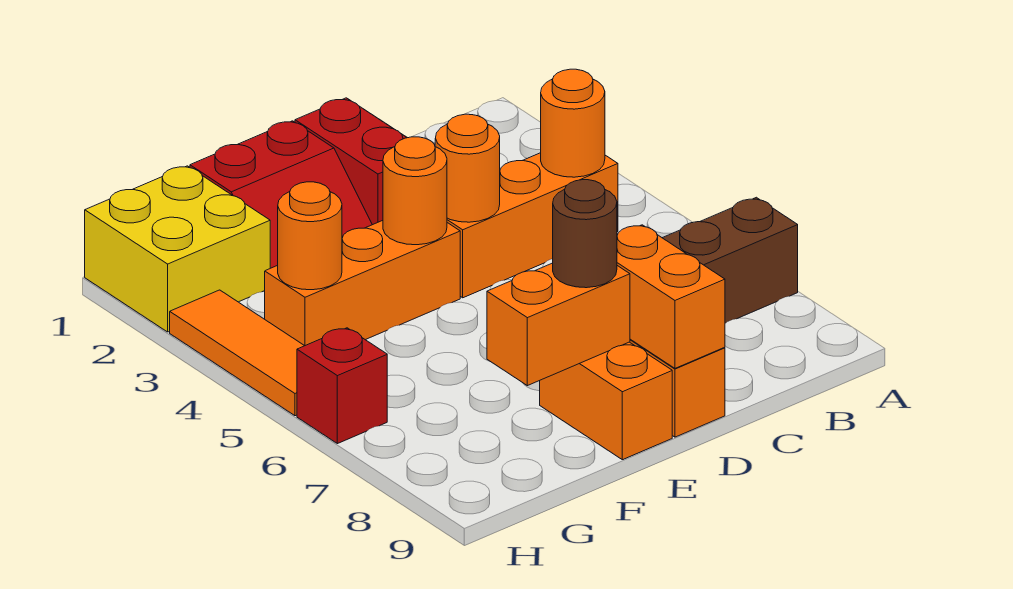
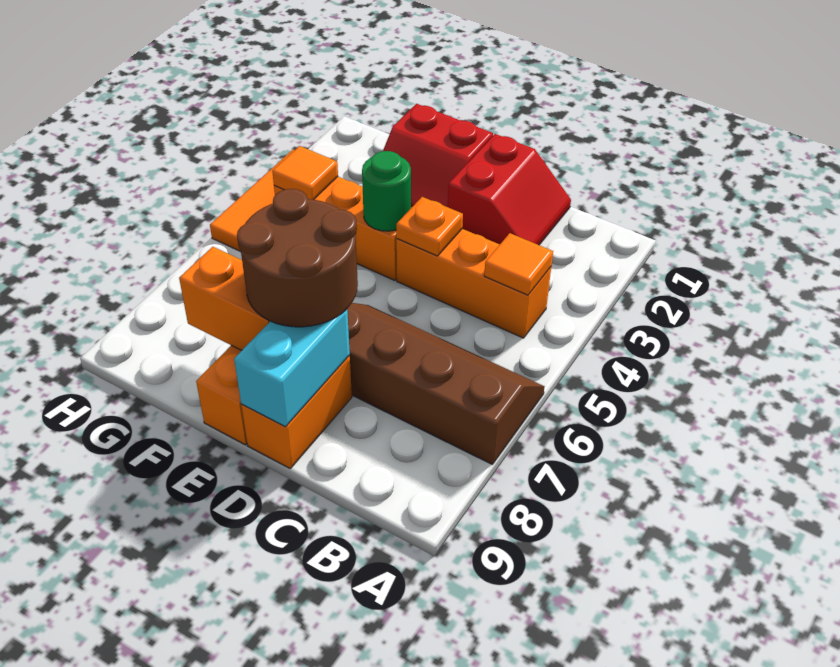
orange 1x1 round brick [541,69,605,177] -> orange 1x1 tile [484,233,553,295]
orange 1x1 round brick [435,114,500,222] -> orange 1x1 plate [396,197,463,256]
orange 1x2 brick [617,225,725,368] -> cyan 1x2 brick [234,309,350,427]
orange 1x1 round brick [383,137,447,245] -> green 1x1 round brick [362,151,411,231]
brown 1x1 round brick [553,180,617,288] -> brown 2x2 round brick [237,189,358,327]
yellow 2x2 brick [85,166,270,332] -> none
orange 1x1 round brick [278,182,342,290] -> orange 1x1 tile [272,146,338,200]
red 1x1 brick [297,328,387,444] -> none

